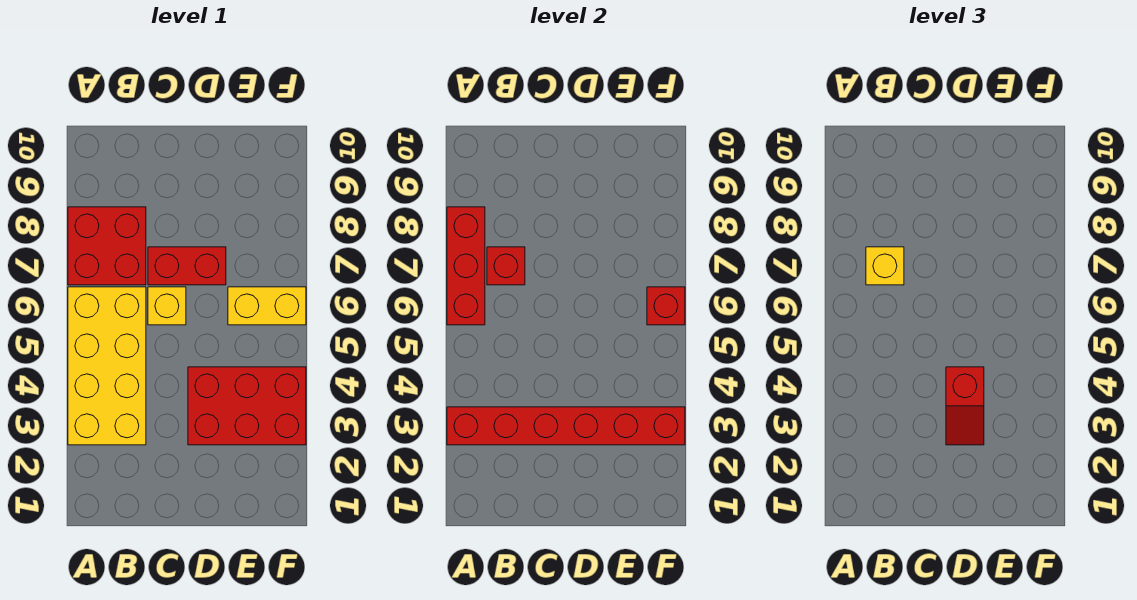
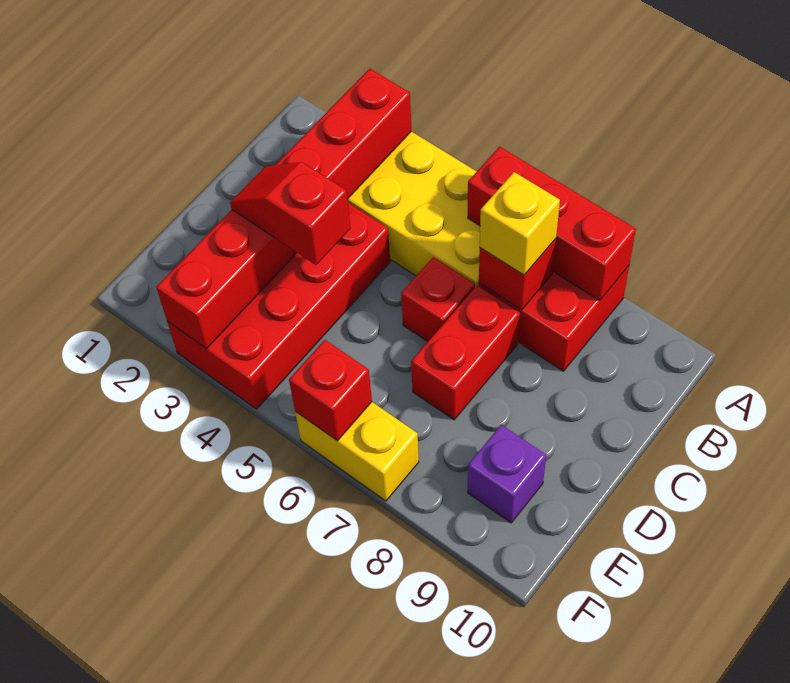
yellow 1x1 brick [148,287,186,325] -> red 1x1 brick [401,257,475,341]
red 2x3 brick [188,367,306,445] -> red 2x4 brick [167,203,390,409]
yellow 1x2 brick [228,287,306,325] -> yellow 1x2 brick turned to [295,402,419,501]
none -> purple 1x1 brick [468,425,546,523]

